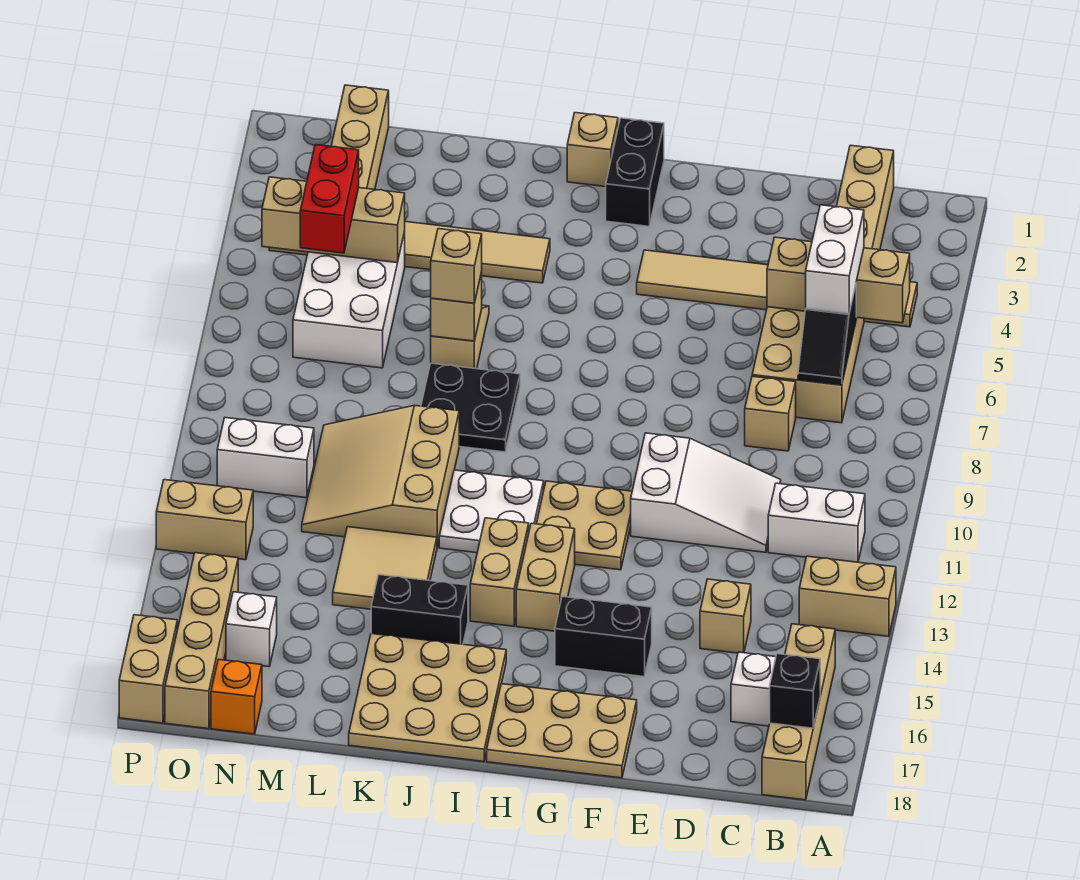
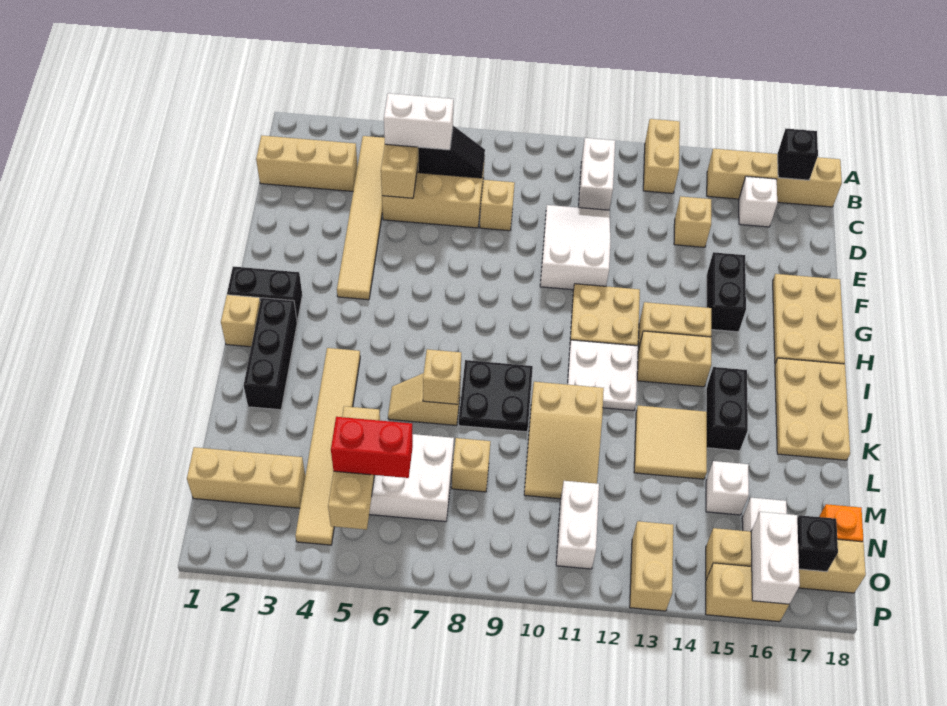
none -> black 1x3 brick [244,298,297,410]
tan 3x3 plate [349,634,506,761] -> tan 2x3 plate [775,358,850,460]
tan 1x1 brick [431,229,482,303] -> tan 1x1 brick moved to [452,438,490,492]
tan 3x3 slope [302,405,459,546] -> tan 2x3 slope [524,382,604,499]
none -> white 1x1 brick [706,461,749,515]
none -> white 1x2 brick [751,512,800,604]
none -> black 1x1 brick [797,515,838,572]
tan 1x2 brick [119,615,177,723] -> tan 1x2 brick moved to [706,563,789,622]

